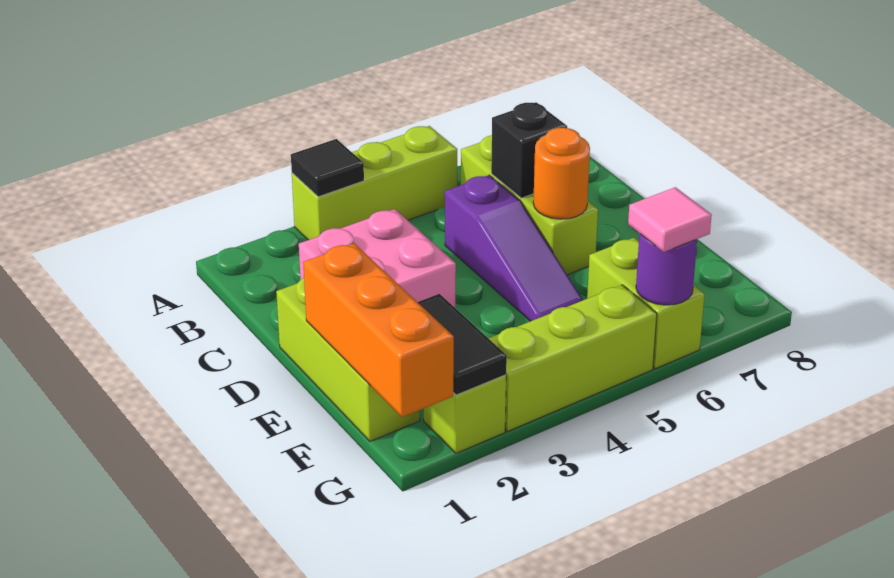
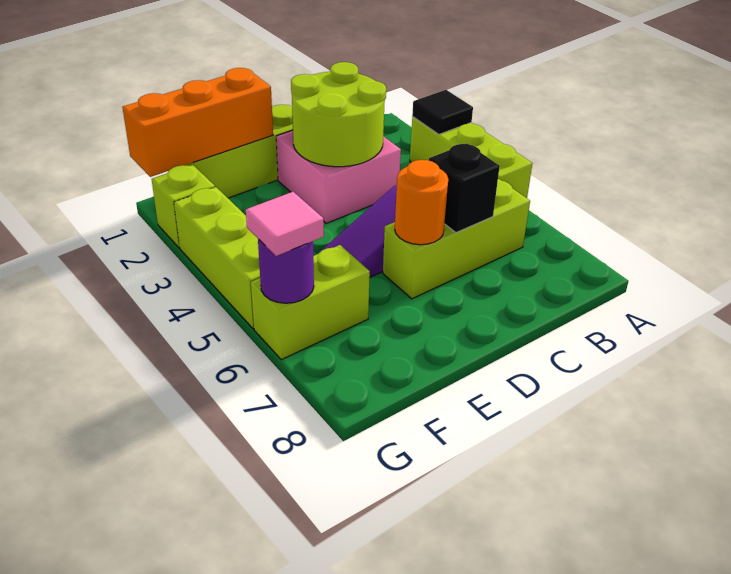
none -> lime 2x2 round brick [291,62,386,167]
black 1x2 tile [418,294,507,395] -> none

